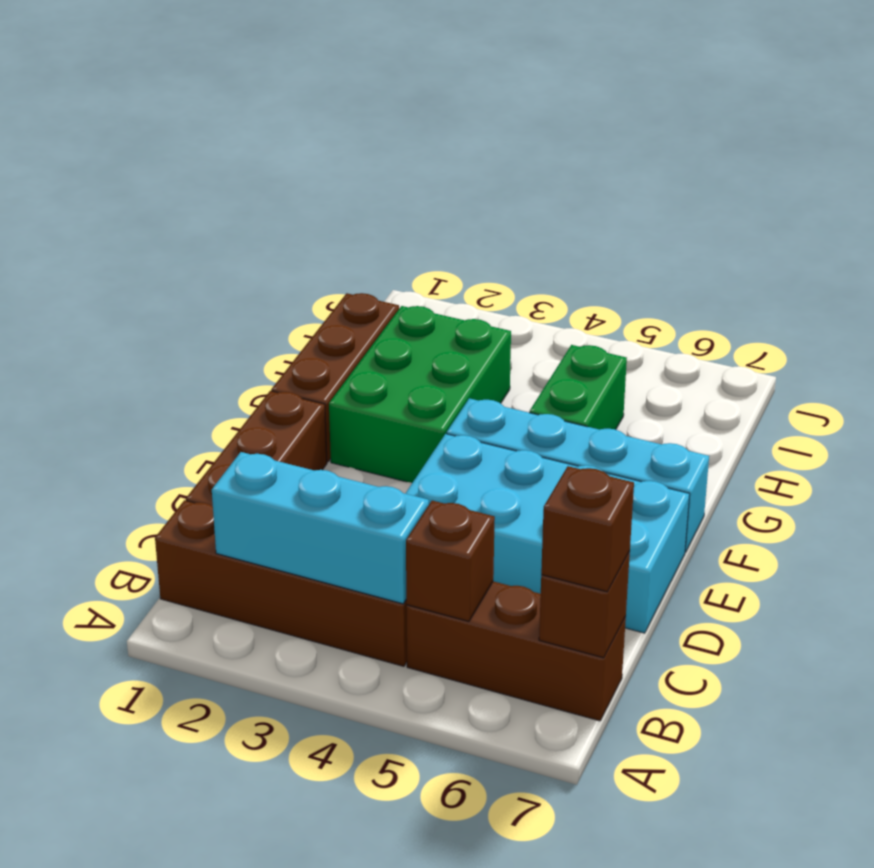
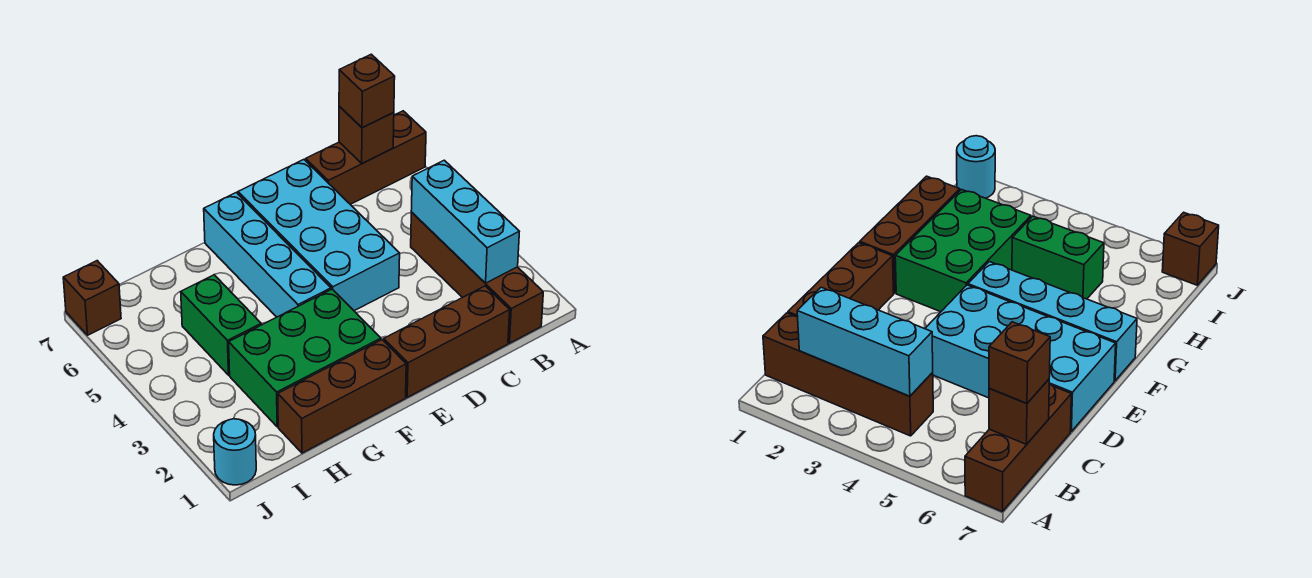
brown 1x3 brick [407,581,626,721] -> brown 1x3 brick turned to [306,111,426,204]
brown 1x1 brick [406,501,495,621] -> brown 1x1 brick moved to [63,261,121,335]
green 1x2 brick [529,345,627,430] -> green 1x2 brick turned to [181,275,261,375]
none -> cyan 1x1 round brick [214,419,256,485]

